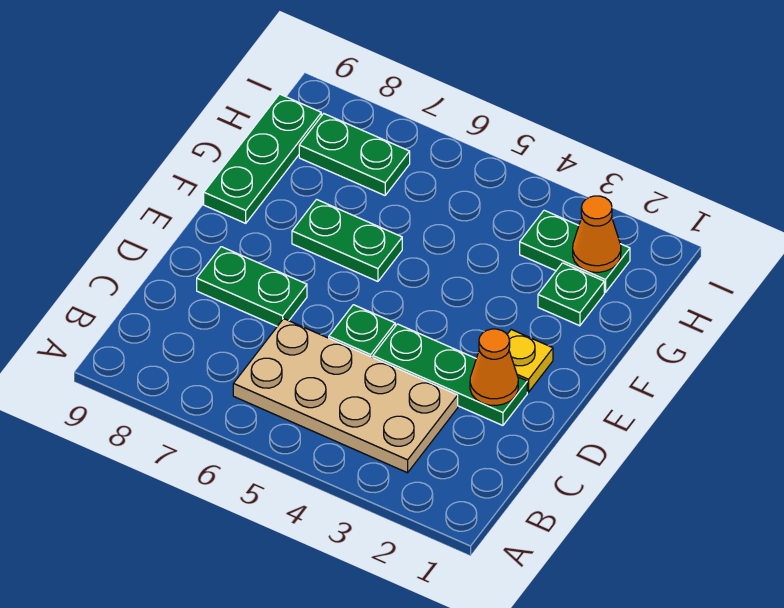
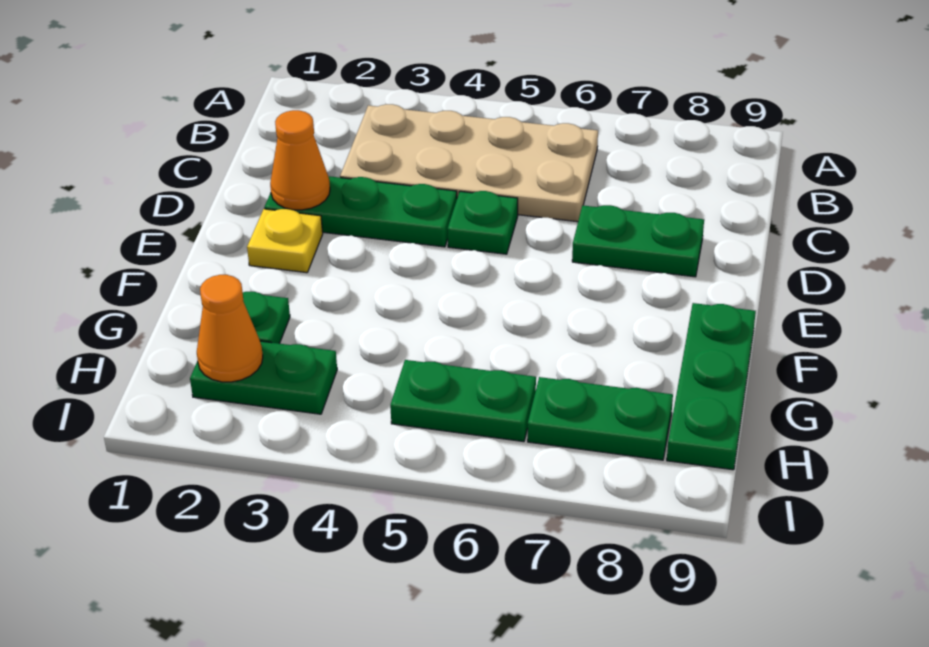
green 1x2 plate [292,199,402,281] -> green 1x2 plate moved to [390,360,536,442]

